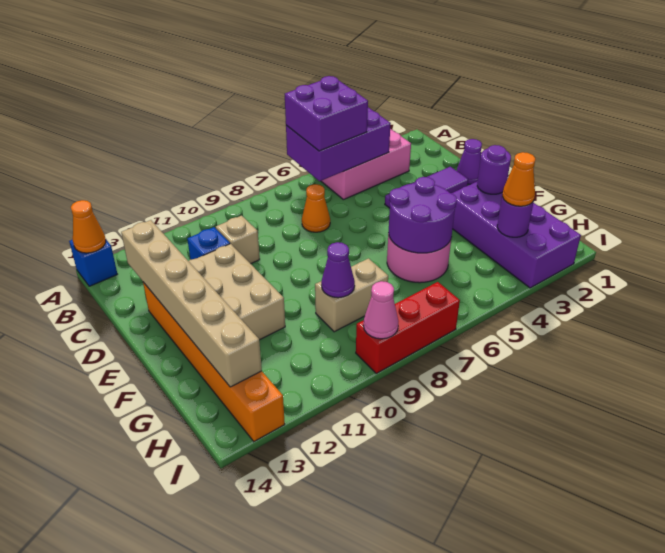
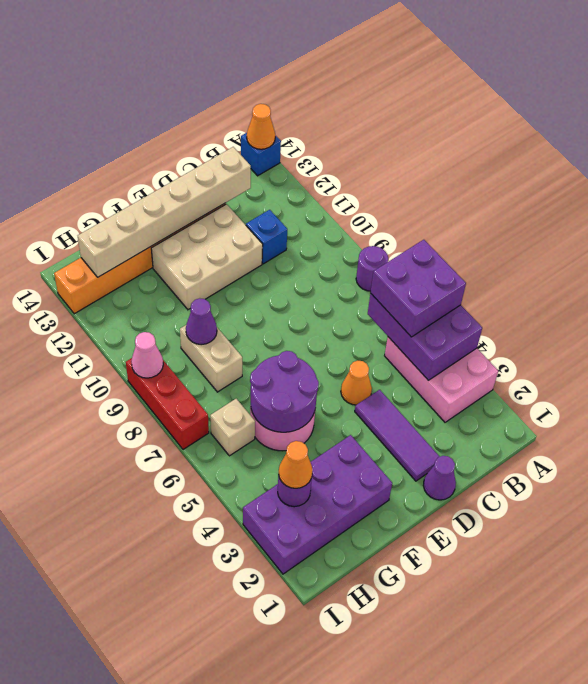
orange 1x1 cone [302,184,330,232] -> orange 1x1 cone moved to [341,360,372,405]
tan 1x1 brick [216,216,260,264] -> tan 1x1 brick moved to [210,399,255,456]
purple 1x1 round brick [477,145,511,194] -> purple 1x1 round brick moved to [356,246,388,291]

